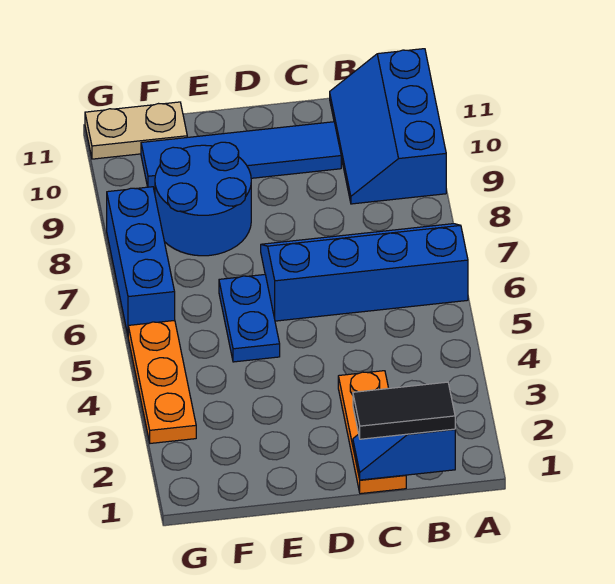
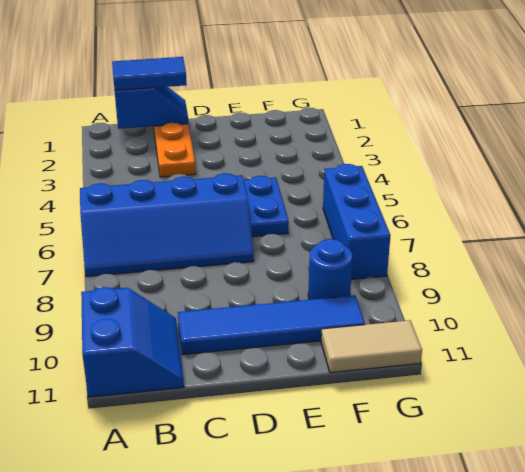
blue 2x3 slope [330,49,446,204] -> blue 2x2 slope [81,287,184,397]
black 1x2 tile [353,382,455,439] -> blue 1x2 tile [112,57,187,90]
blue 2x2 round brick [155,142,251,256] -> blue 1x1 round brick [308,239,353,300]
tan 1x2 plate [85,102,187,159] -> tan 1x2 tile [321,320,422,373]
orange 1x3 plate [128,321,196,443] -> none

